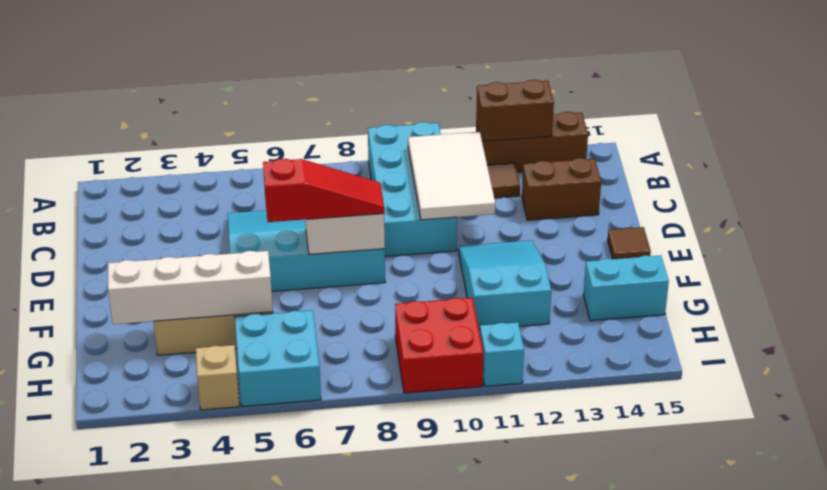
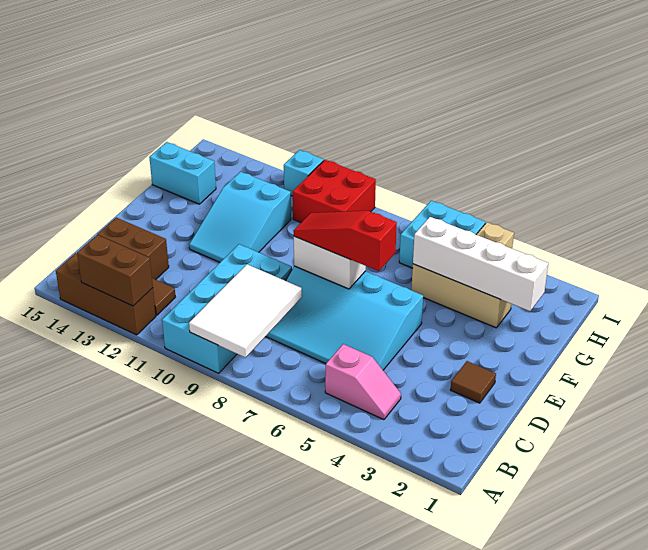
none -> pink 1x2 slope [325,344,401,420]
white 2x3 tile [408,132,495,220] -> white 2x3 tile moved to [189,264,302,358]
brown 1x1 tile [608,227,651,259] -> brown 1x1 tile moved to [450,361,496,403]

